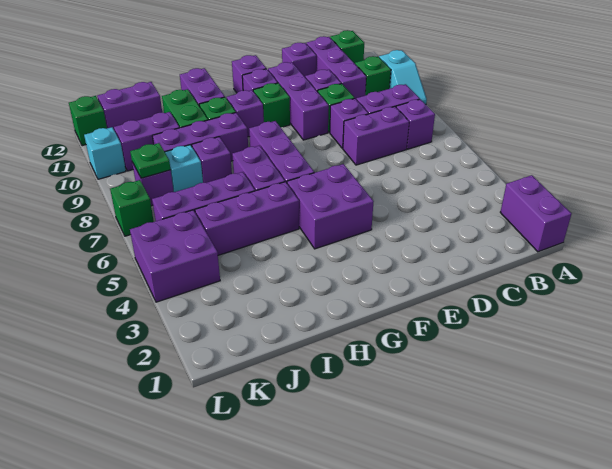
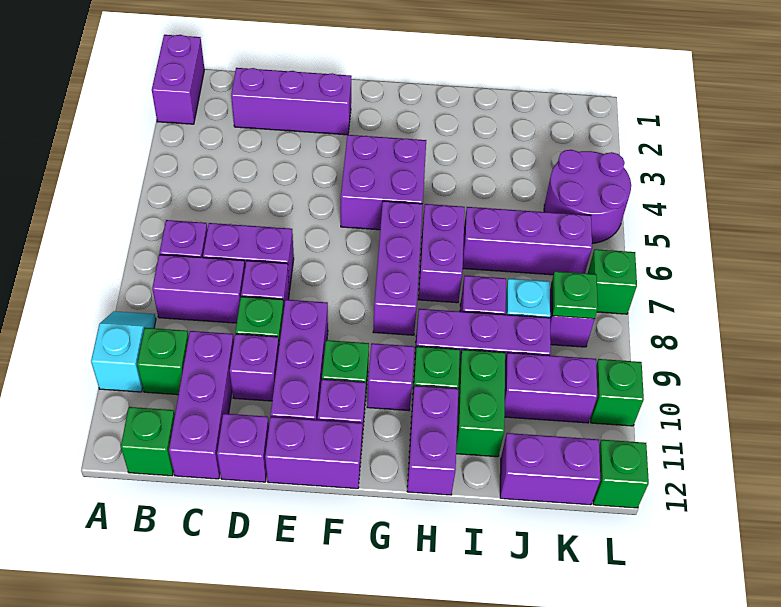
purple 1x1 brick [232,55,266,93] -> purple 1x2 brick [265,417,362,489]
purple 1x3 brick [195,182,299,255] -> purple 1x3 brick moved to [231,68,351,135]
purple 2x2 brick [130,210,220,302] -> purple 2x2 round brick [544,150,631,243]
cyan 1x1 brick [84,127,126,179] -> green 1x1 brick [591,359,644,426]

